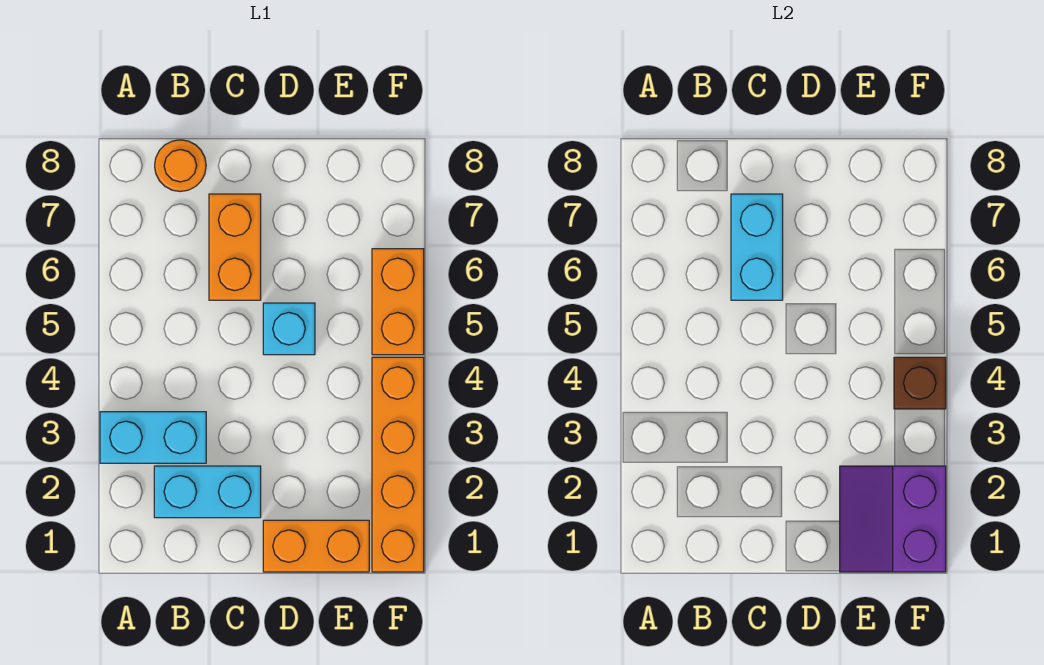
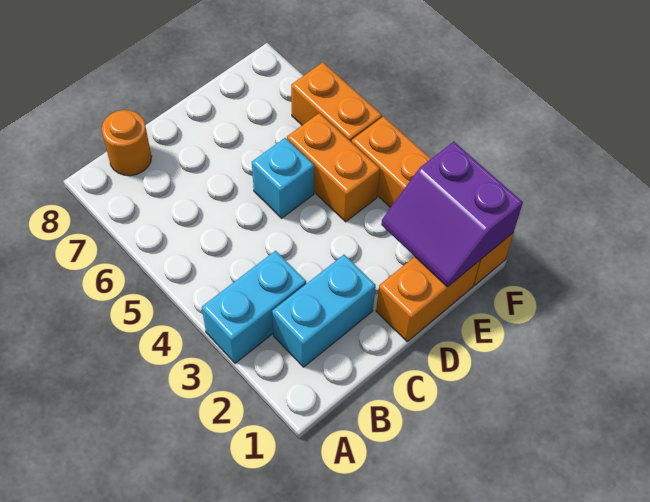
orange 1x2 brick [209,194,261,300] -> orange 1x2 brick moved to [287,113,380,222]
cyan 1x2 brick [731,194,783,300] -> none
brown 1x1 brick [894,357,946,409] -> none

